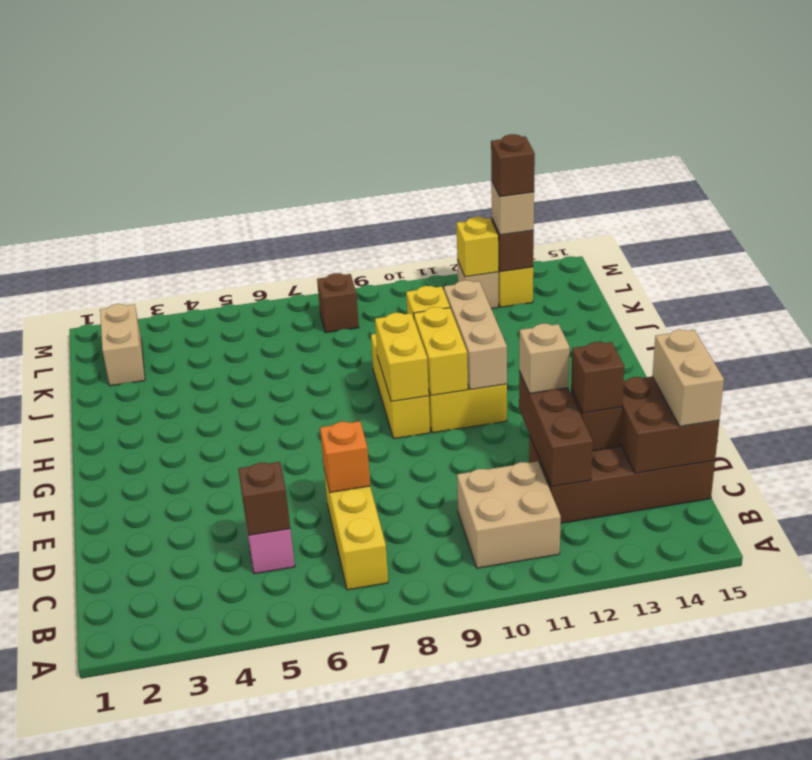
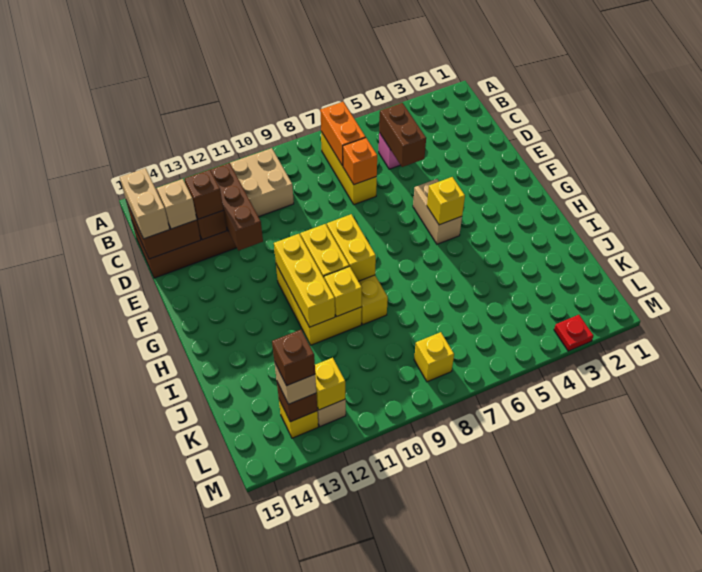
none -> orange 1x2 brick [320,102,366,166]
brown 1x1 brick [238,462,290,535] -> brown 1x2 brick [379,103,426,167]
tan 1x1 brick [519,324,570,394] -> tan 1x1 brick moved to [157,179,197,229]
none -> yellow 1x1 brick [427,177,465,225]
tan 1x3 brick [444,280,507,390] -> yellow 1x3 brick [274,234,335,327]
tan 1x2 brick [100,304,145,386] -> tan 1x2 brick moved to [413,179,462,244]
brown 1x1 brick [317,273,359,333] -> yellow 1x1 brick [414,332,454,382]
none -> red 1x1 plate [554,315,593,351]

